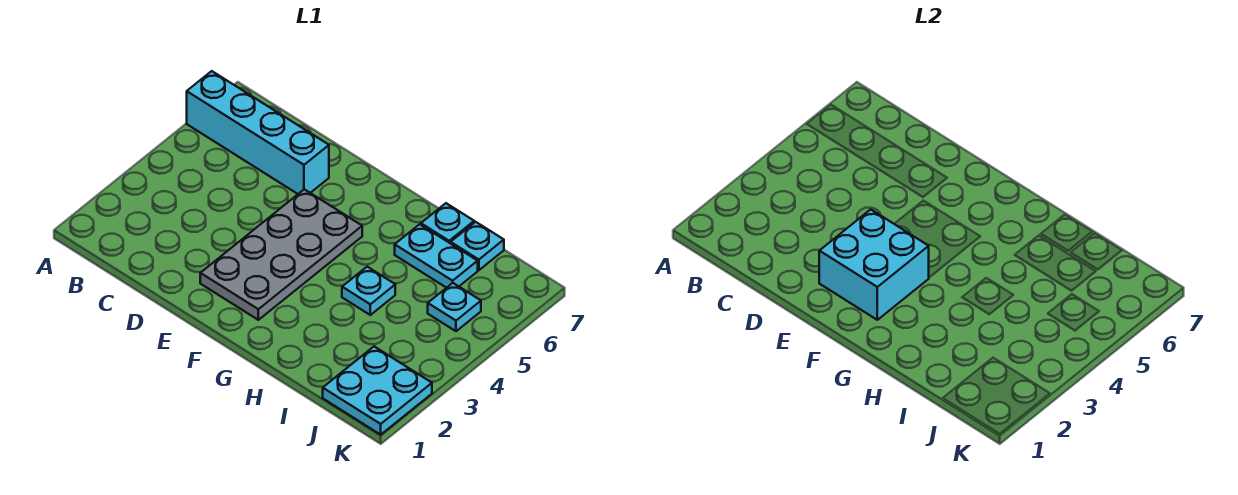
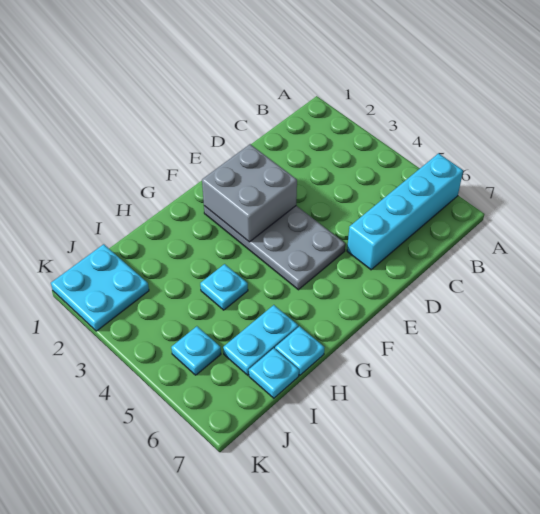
cyan 2x2 brick [819,209,929,320] -> grey 2x2 brick [202,144,297,242]

